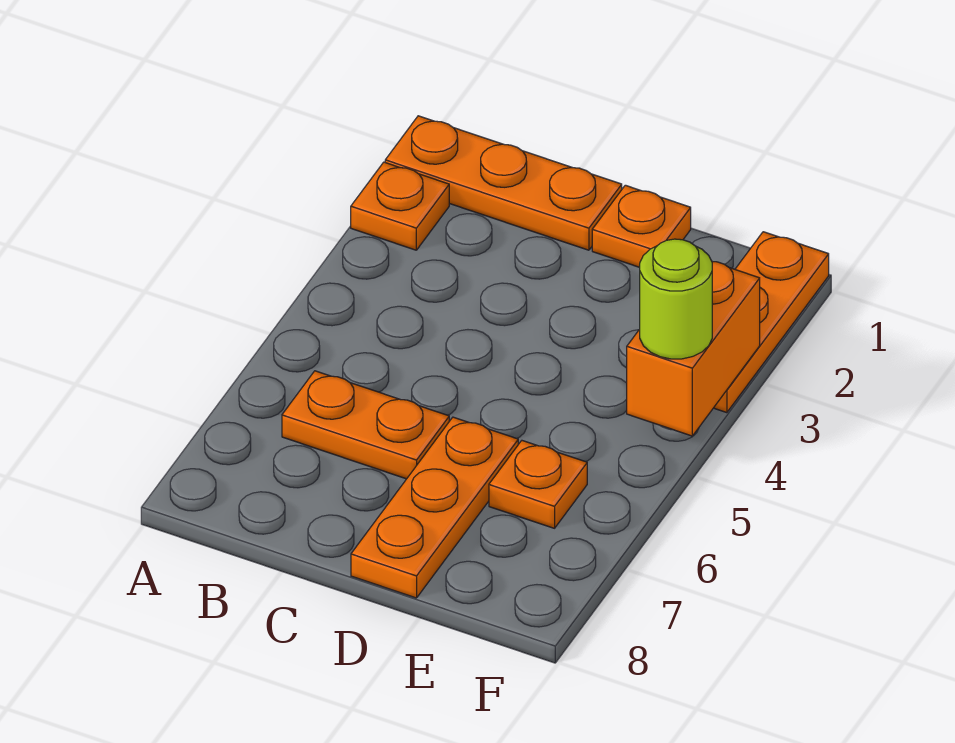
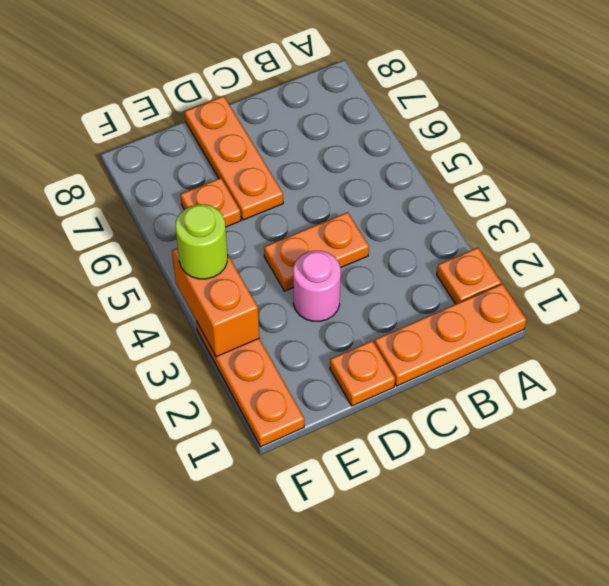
orange 1x2 plate [282,371,449,479] -> orange 1x2 plate moved to [264,212,369,291]
none -> pink 1x1 round brick [293,251,341,321]

